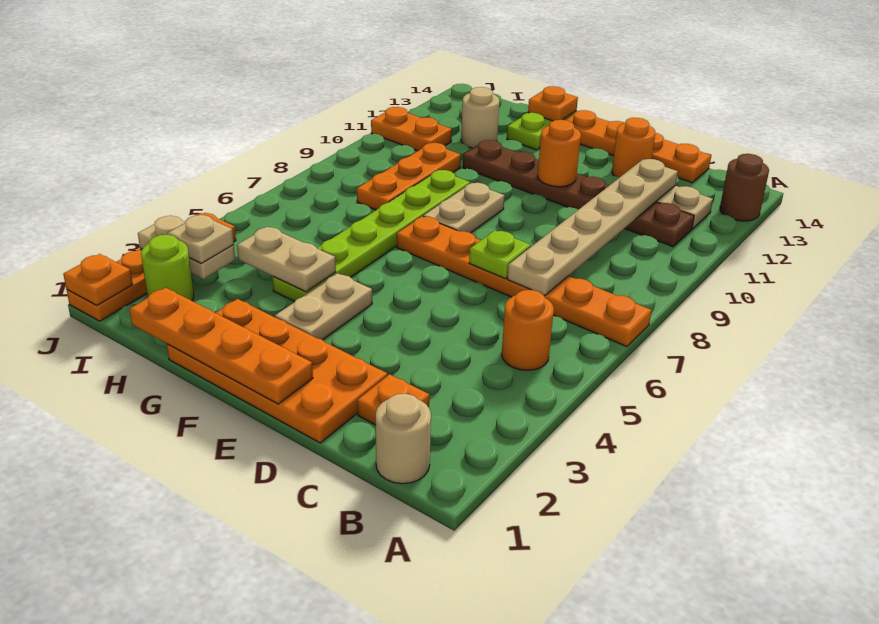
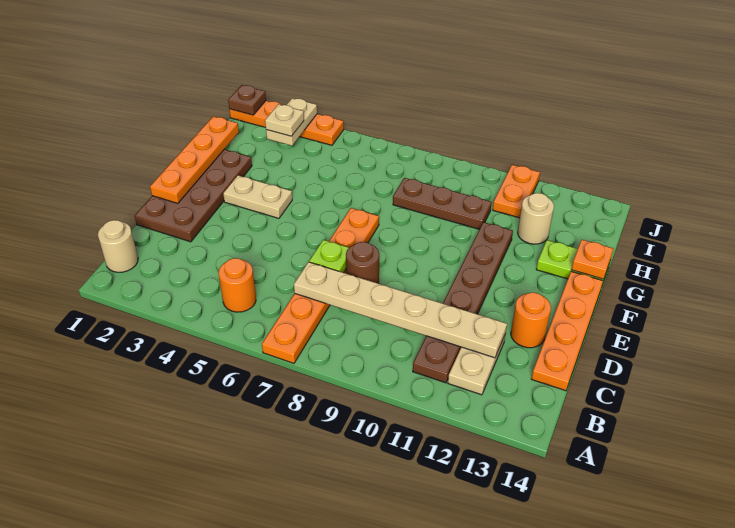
brown 1x1 round brick [720,154,769,221] -> brown 1x1 round brick moved to [346,242,379,284]
orange 1x1 plate [357,374,429,425] -> none
orange 2x4 plate [167,299,387,443] -> brown 2x4 plate [135,150,252,242]
orange 1x1 round brick [538,120,581,187] -> none
tan 1x2 plate [423,183,505,233] -> none
lime 1x6 plate [273,170,470,302] -> none
tan 1x2 plate [237,226,336,292] -> none
orange 1x3 plate [357,143,461,210] -> brown 1x3 plate [393,178,492,229]
lime 1x1 round brick [141,235,194,301] -> none
orange 1x1 plate [63,254,133,305] -> brown 1x1 plate [228,85,266,115]

